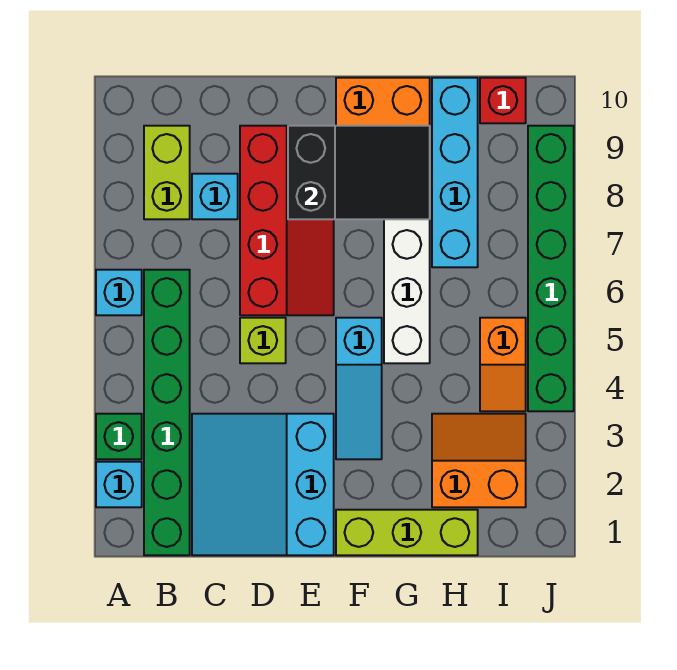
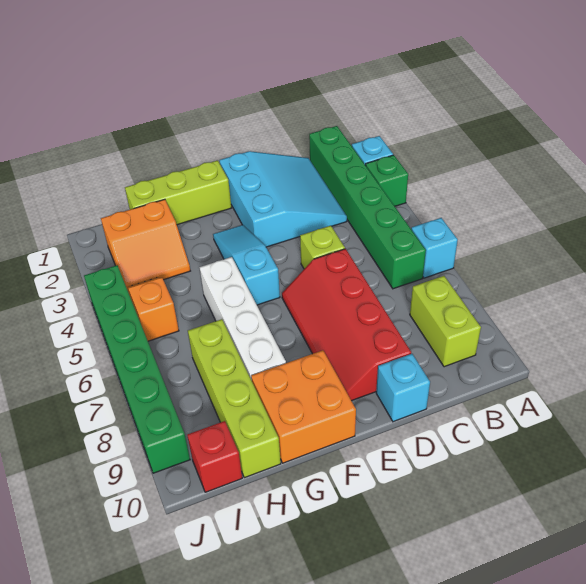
cyan 1x1 brick [192,174,238,219] -> cyan 1x1 brick moved to [376,354,430,422]
black 2x3 slope [288,126,430,219] -> none
cyan 1x4 brick [432,78,478,267] -> lime 1x4 brick [188,319,281,478]

